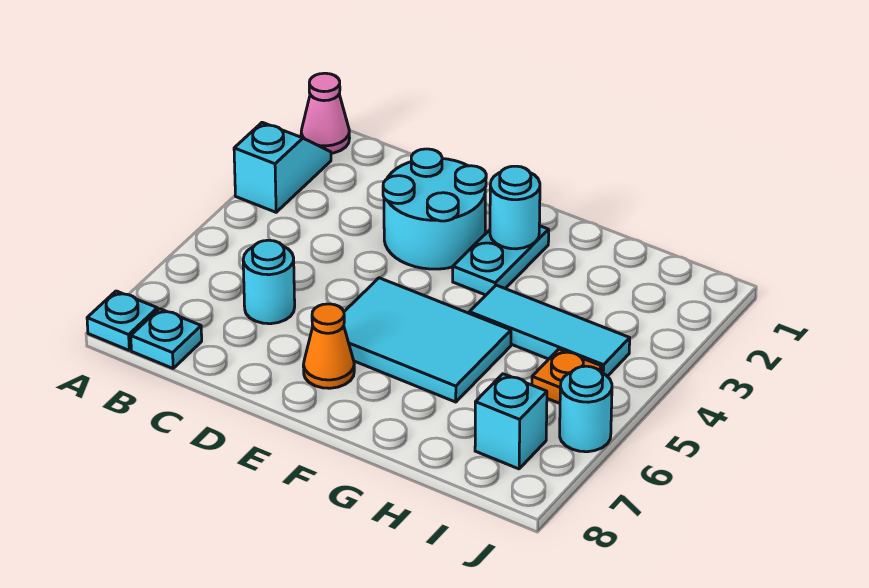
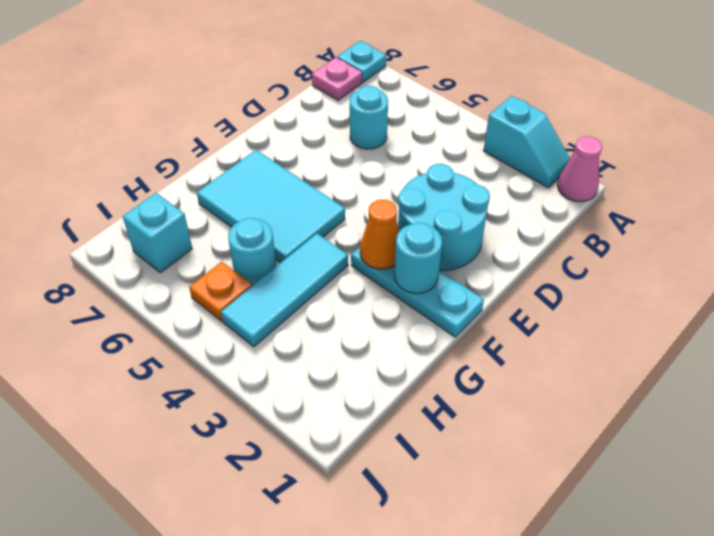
cyan 1x1 plate [131,309,202,368] -> pink 1x1 plate [312,57,362,100]
cyan 2x3 tile [344,278,511,402] -> cyan 2x3 tile turned to [197,150,345,263]
orange 1x1 cone [303,304,354,388] -> orange 1x1 cone moved to [360,200,399,269]
cyan 1x2 plate [453,226,549,295] -> cyan 1x3 plate [351,247,484,337]
cyan 1x1 round brick [560,366,612,452] -> cyan 1x1 round brick moved to [228,218,276,286]

